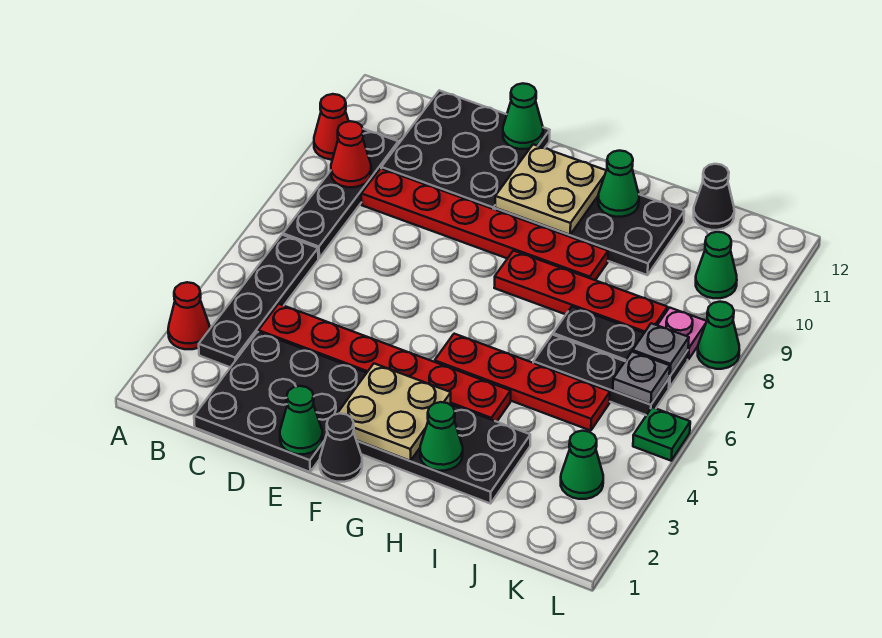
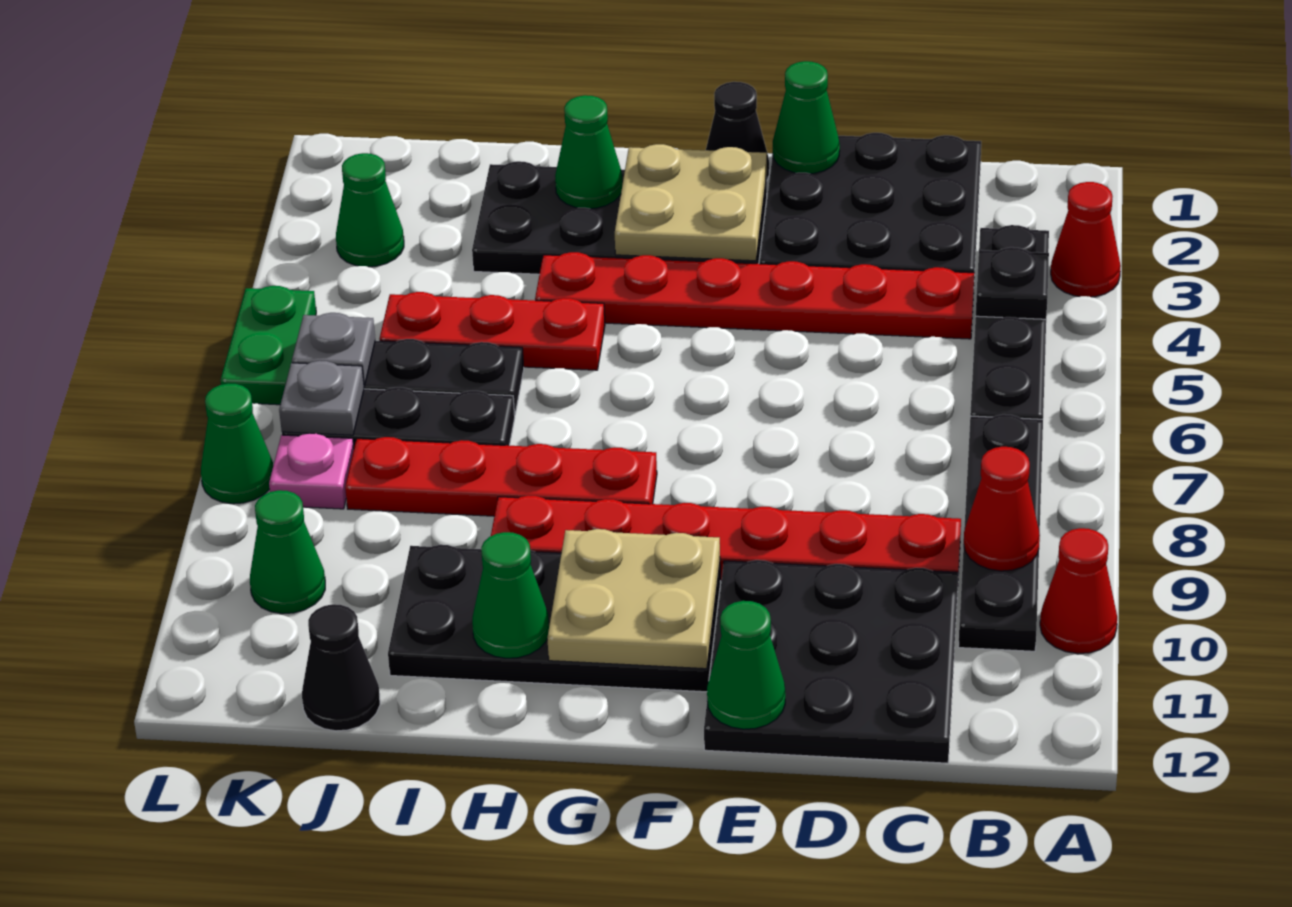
none -> black 1x1 plate [976,247,1049,319]
red 1x4 plate [435,334,610,431] -> red 1x3 plate [380,292,605,370]
green 1x1 plate [633,407,690,461] -> green 1x2 plate [220,286,316,405]

